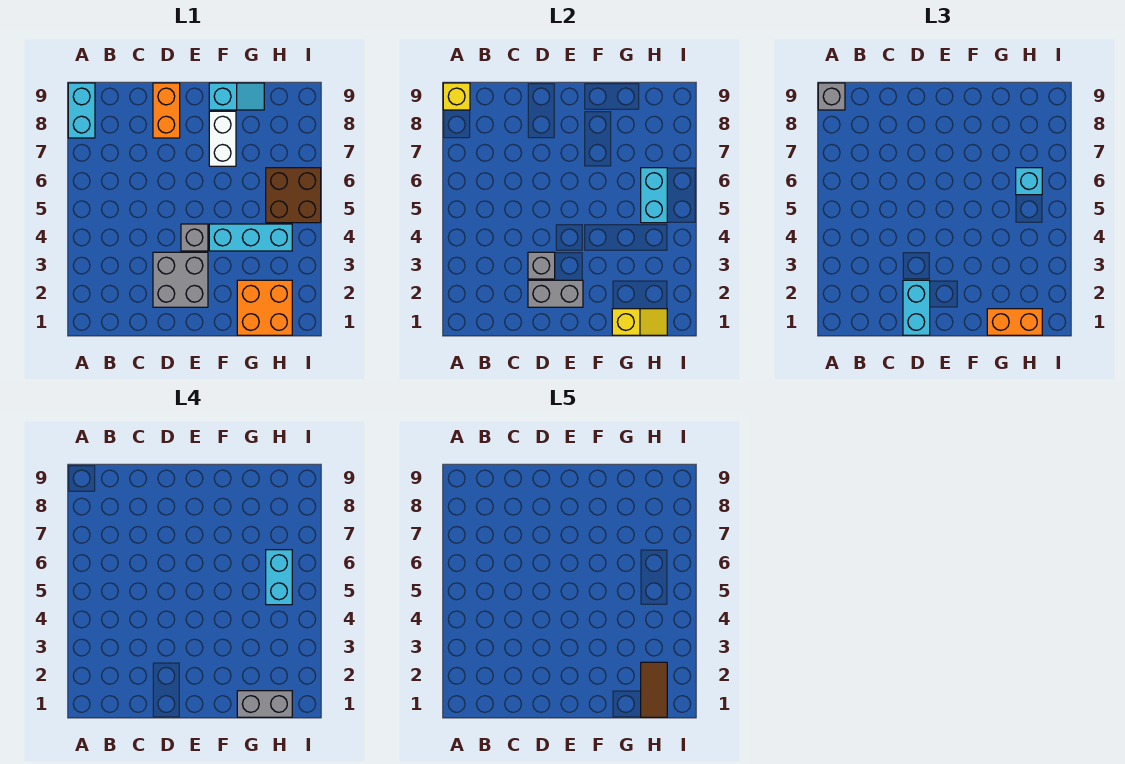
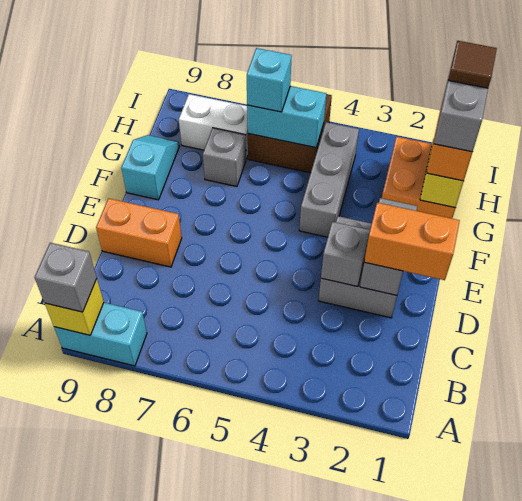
cyan 1x2 brick [903,280,930,335] -> orange 1x2 brick [364,203,460,280]
grey 1x1 brick [181,224,208,251] -> grey 1x1 brick moved to [203,128,246,187]
cyan 1x3 brick [209,224,292,251] -> grey 1x3 brick [299,122,359,237]
white 1x2 brick [209,111,236,166] -> white 1x2 brick moved to [179,94,248,159]
brown 1x2 tile [641,662,667,717] -> brown 1x1 tile [448,41,497,88]
cyan 1x2 brick [266,550,292,605] -> none

